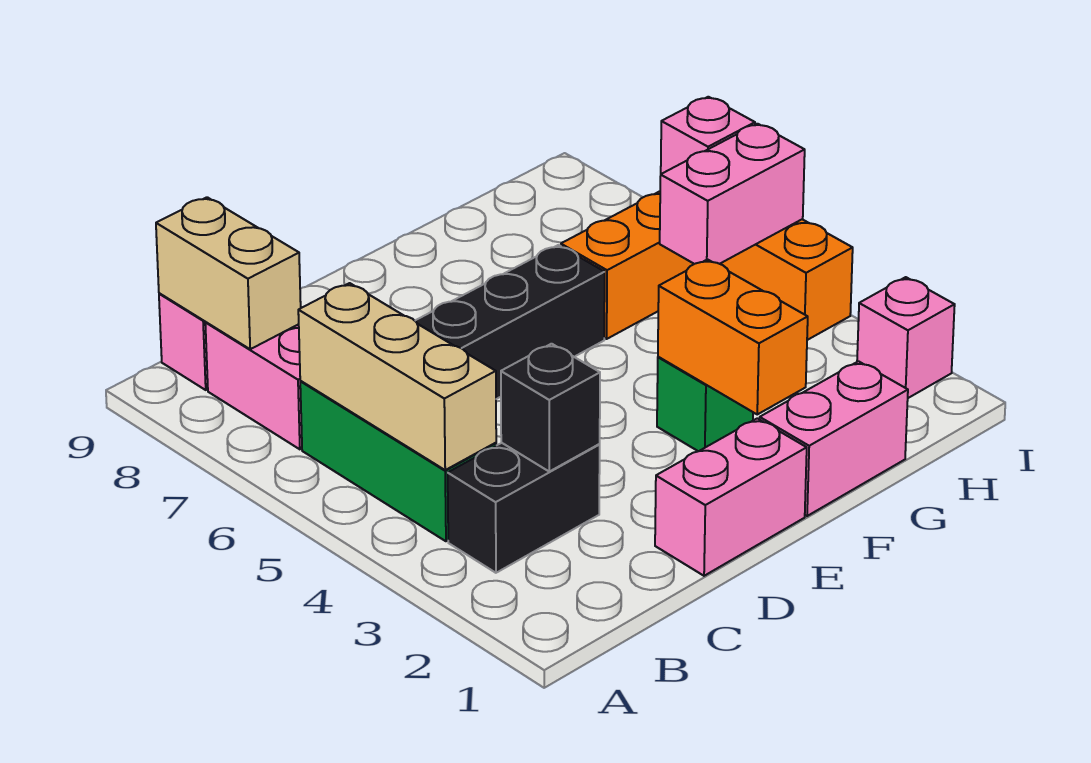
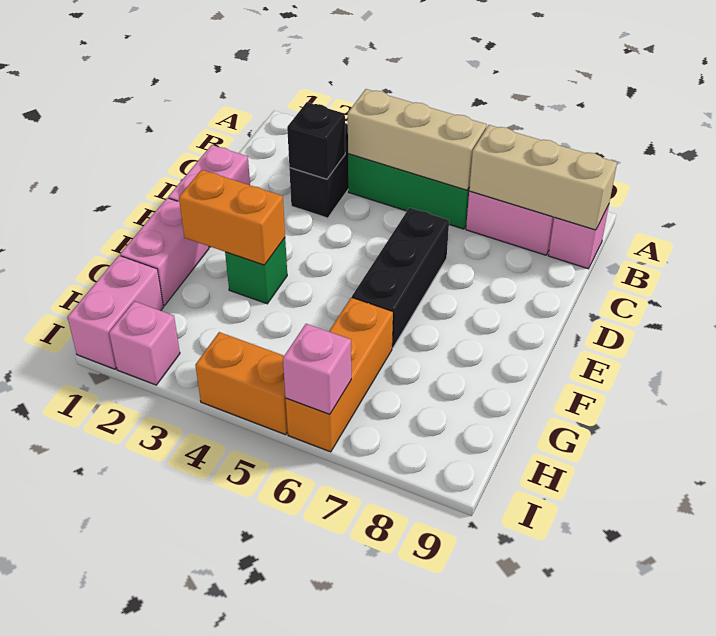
tan 1x2 brick [156,197,301,349] -> tan 1x3 brick [469,125,617,230]
pink 1x2 brick [660,124,805,264] -> pink 1x2 brick moved to [68,256,163,369]

